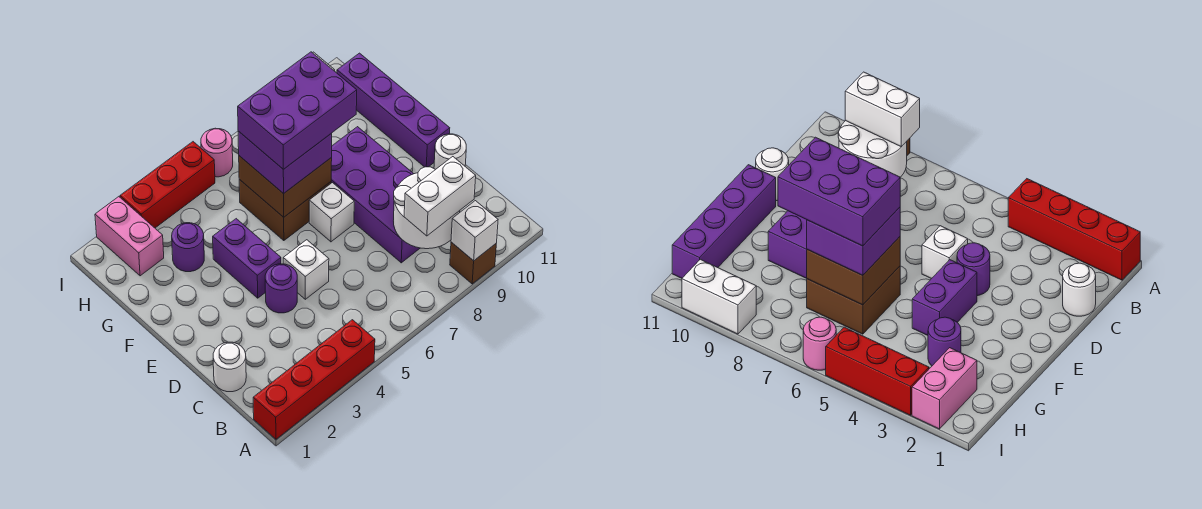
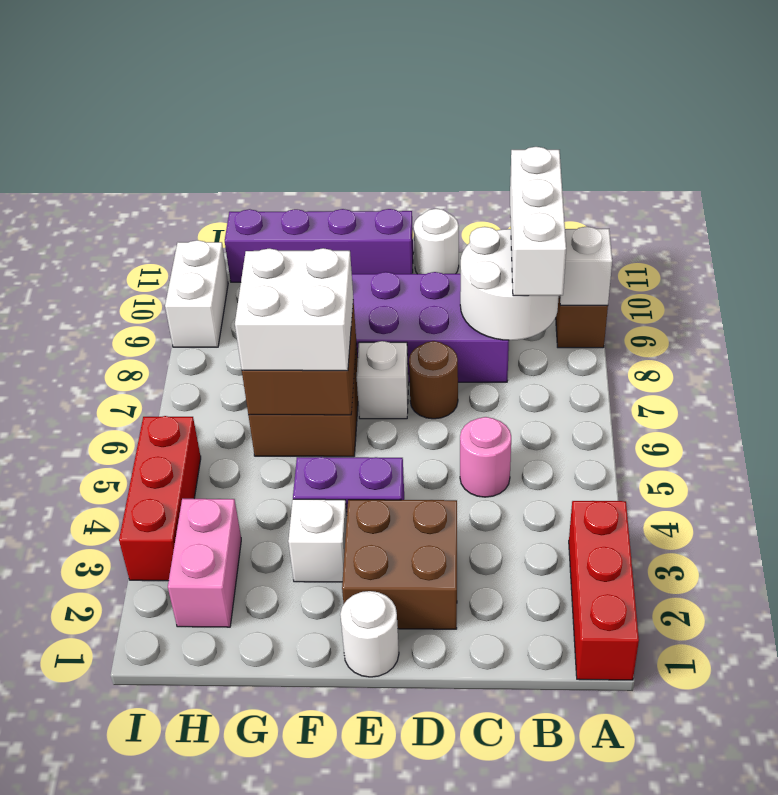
red 1x4 brick [253,320,375,439] -> red 1x3 brick [569,501,639,680]
white 1x2 brick [404,157,476,236] -> white 1x3 brick [510,147,566,296]
white 1x1 round brick [213,342,246,392] -> white 1x1 round brick moved to [340,591,399,677]
none -> brown 2x2 brick [342,500,457,629]
purple 1x1 round brick [265,264,297,313] -> none
white 1x1 brick [283,240,329,299] -> white 1x1 brick moved to [288,499,347,582]
none -> brown 1x1 round brick [409,341,458,419]
purple 2x2 brick [238,131,332,194] -> white 2x2 brick [235,248,353,371]
purple 2x3 brick [238,52,357,169] -> none
purple 1x1 round brick [172,223,204,272] -> none
pink 1x2 brick [95,197,164,276] -> pink 1x2 brick turned to [168,499,241,627]
pink 1x1 round brick [201,128,233,177] -> pink 1x1 round brick moved to [460,417,511,497]

